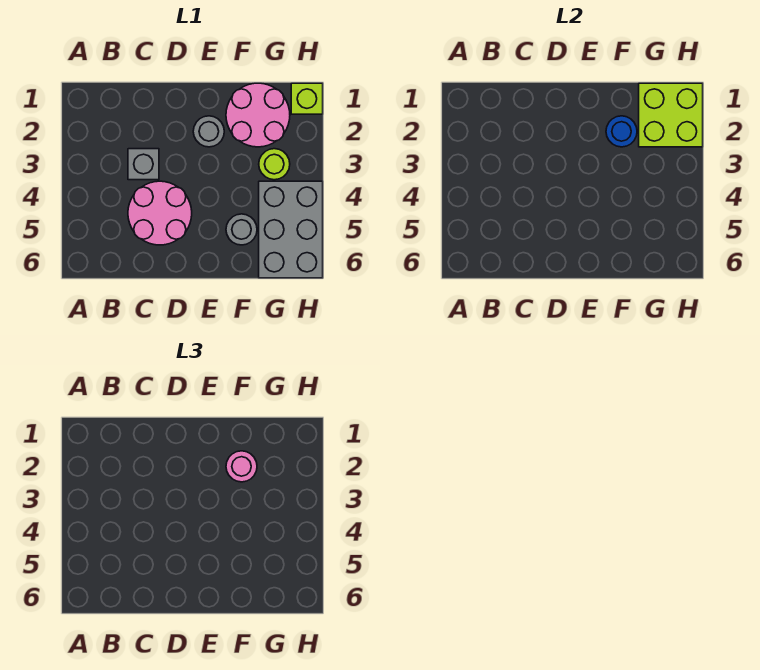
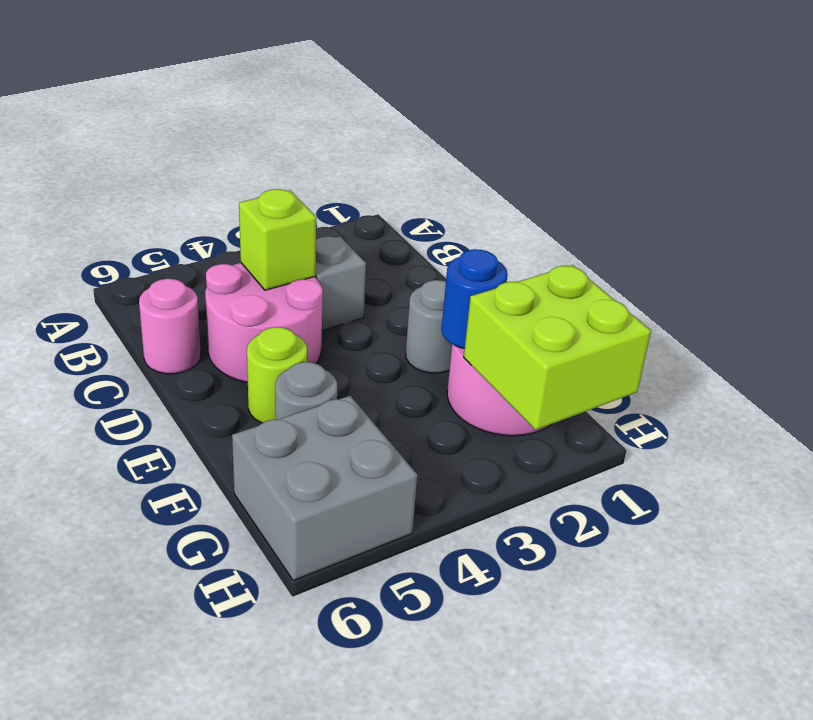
pink 1x1 round brick [226,451,257,482] -> pink 1x1 round brick moved to [139,279,201,374]
lime 1x1 round brick [259,149,290,180] -> lime 1x1 round brick moved to [247,327,307,423]
grey 2x3 brick [259,181,323,278] -> grey 2x2 brick [232,396,417,580]
lime 1x1 brick [291,83,323,114] -> lime 1x1 brick moved to [239,189,316,290]

